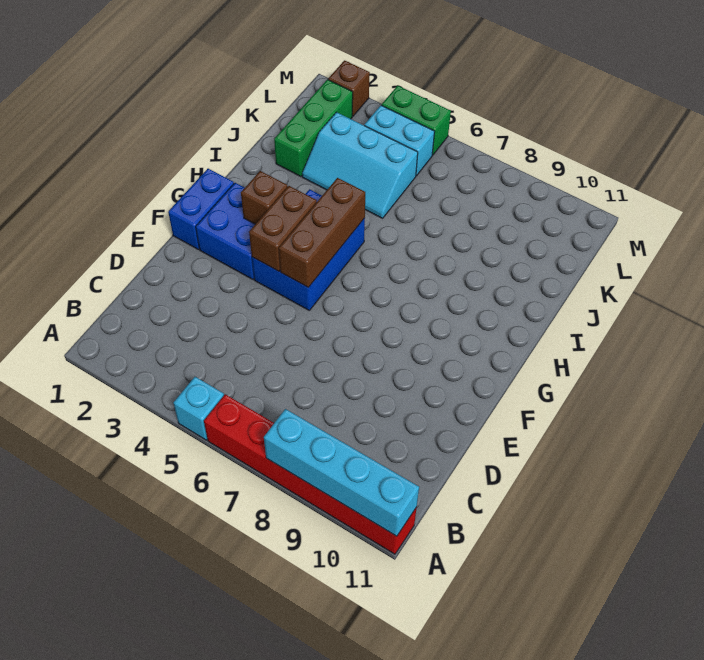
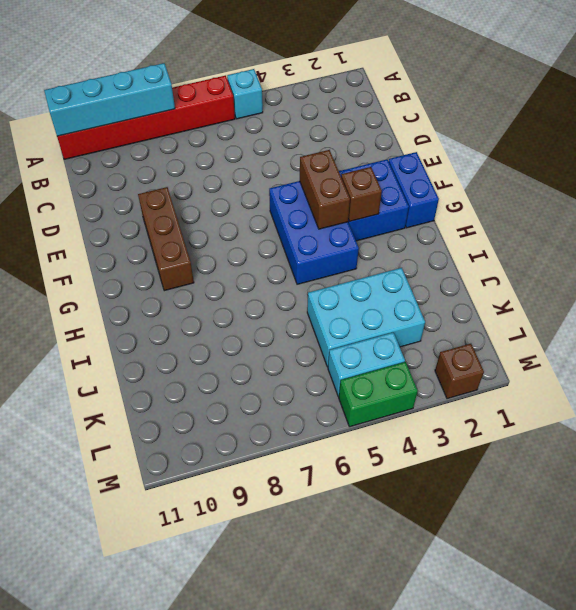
brown 1x3 brick [279,178,365,288] -> brown 1x3 brick moved to [138,187,194,291]
green 1x3 brick [274,80,353,177] -> none
cyan 2x3 slope [302,112,418,218] -> cyan 2x3 brick [307,268,425,367]

